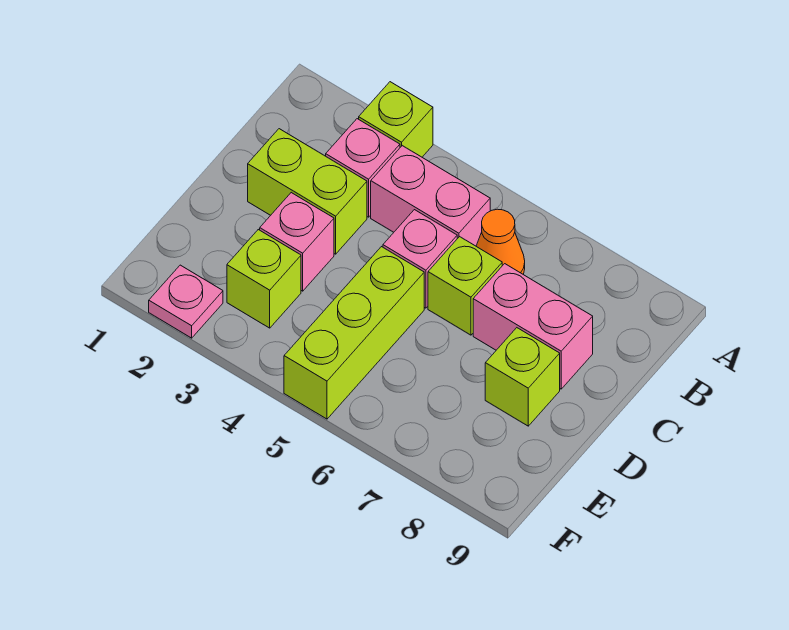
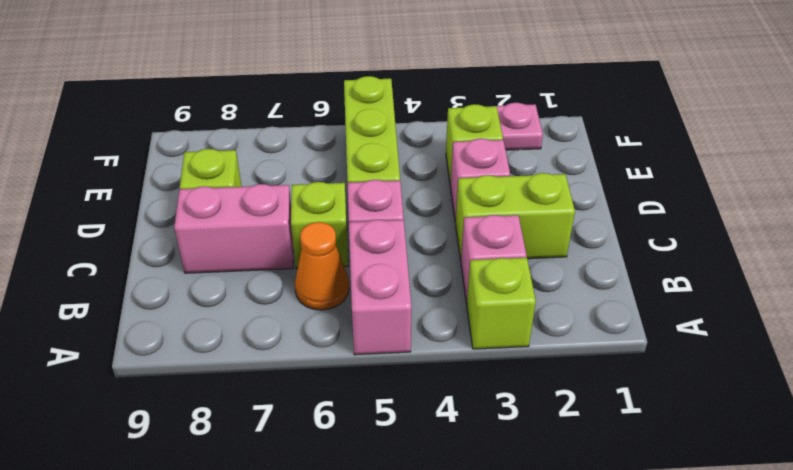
pink 1x2 brick [371,146,490,246] -> pink 1x2 brick turned to [349,220,411,355]

